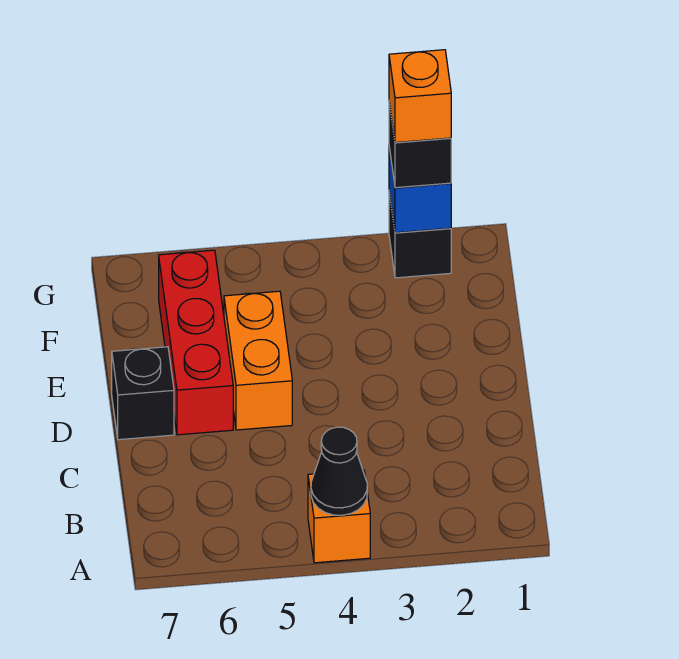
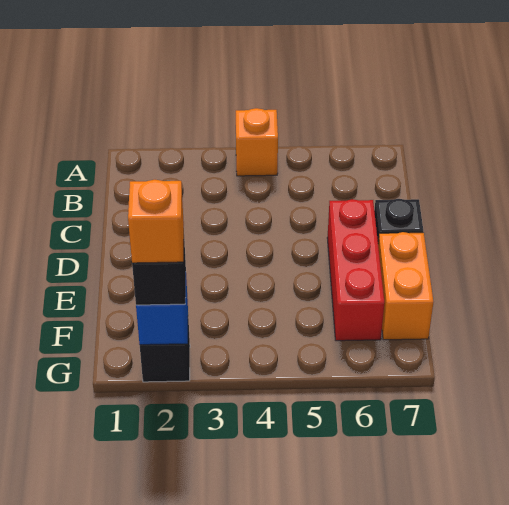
black 1x1 cone [311,427,367,515] -> none
orange 1x2 brick [224,291,292,430] -> orange 1x2 brick moved to [378,232,433,340]

